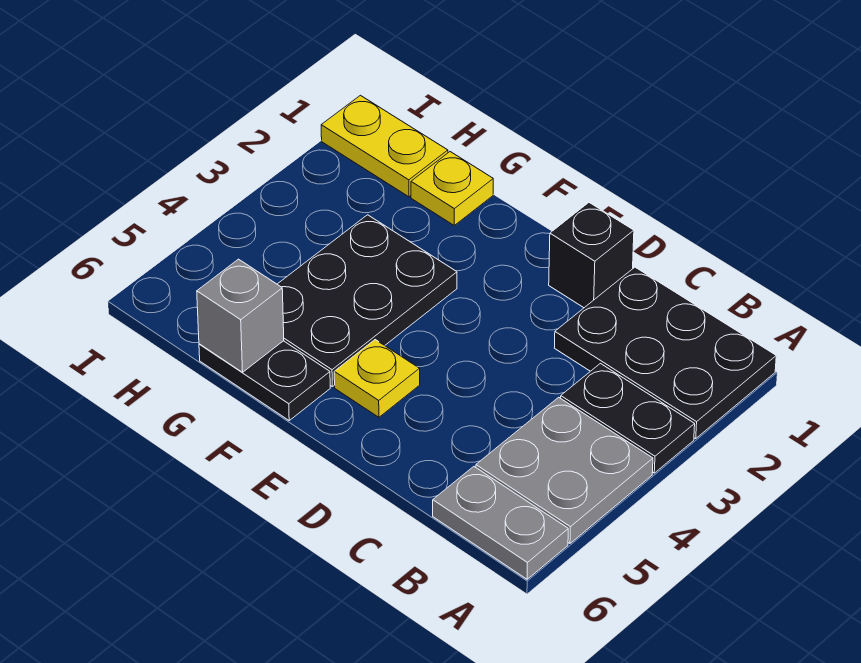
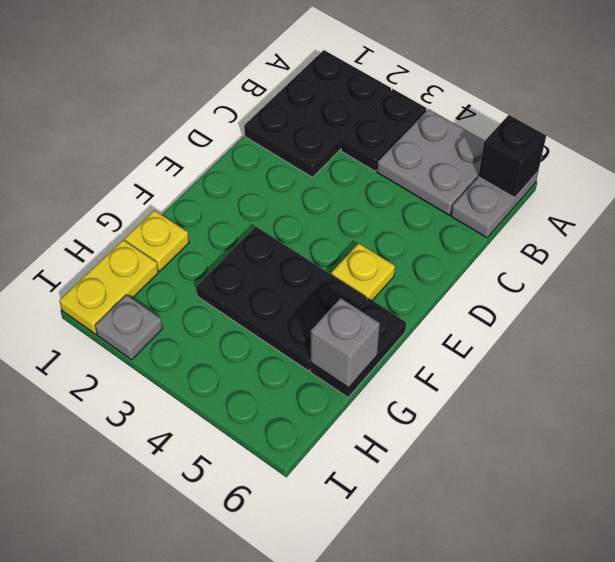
black 1x1 brick [549,203,634,308] -> black 1x1 brick moved to [478,115,546,197]
none -> grey 1x1 plate [95,295,163,360]

